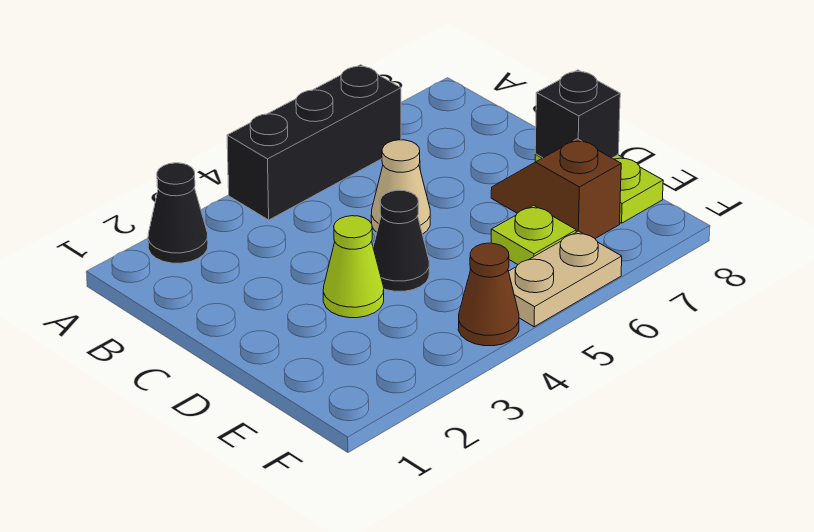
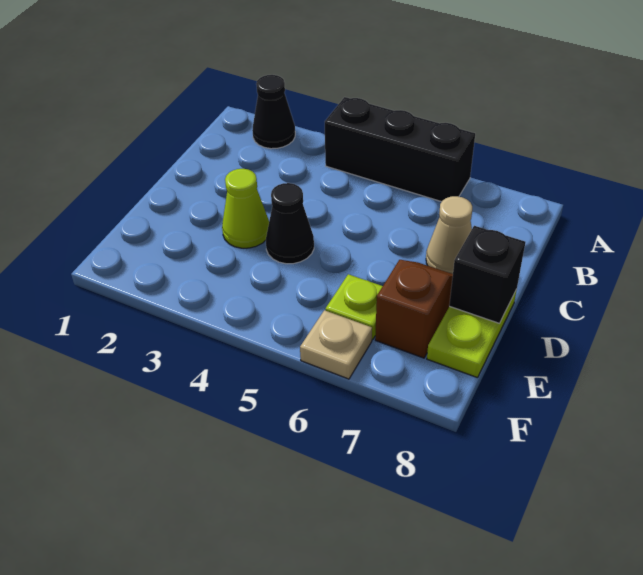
tan 1x1 cone [371,140,430,234] -> tan 1x1 cone moved to [426,196,472,274]
brown 1x1 cone [458,243,519,346] -> none
tan 1x2 plate [509,231,622,327] -> tan 1x1 plate [300,310,372,379]

